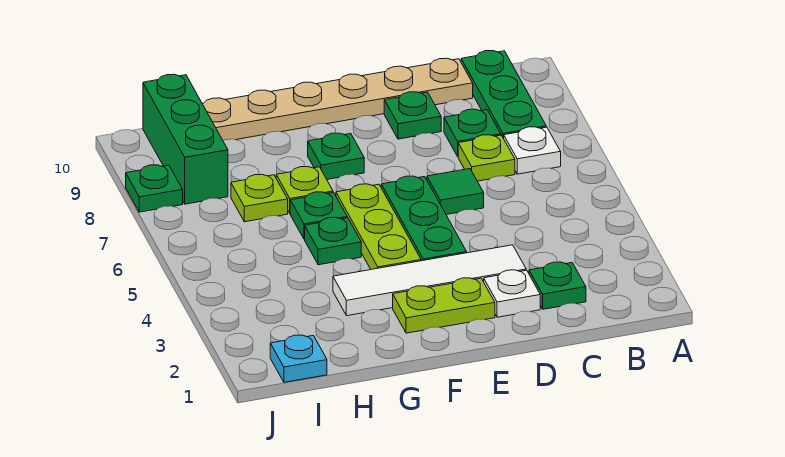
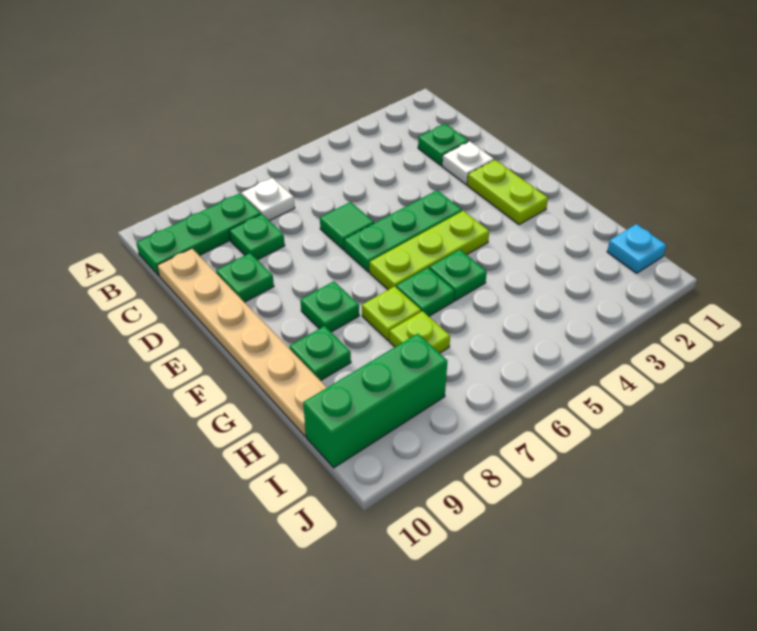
lime 1x1 plate [458,135,515,181] -> none
white 1x4 tile [333,245,526,316] -> none
green 1x1 plate [126,165,183,212] -> green 1x1 plate moved to [289,326,351,381]

